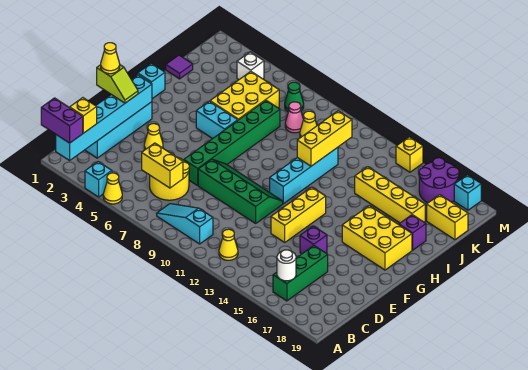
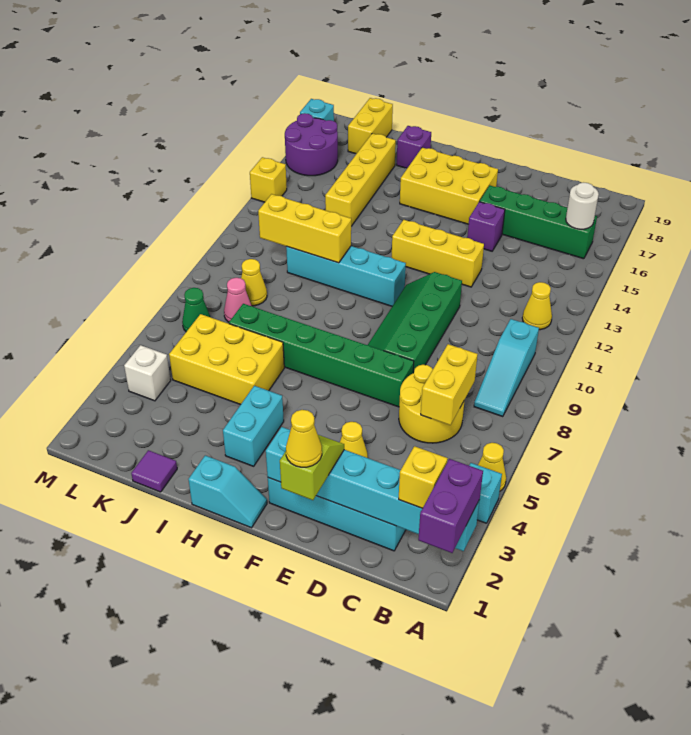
green 1x3 brick [273,246,328,301] -> green 1x4 brick [480,185,597,259]
yellow 2x3 brick [342,206,412,270] -> yellow 2x3 brick turned to [400,148,498,224]
cyan 1x2 brick [196,101,238,139] -> cyan 1x2 brick moved to [223,386,284,466]

